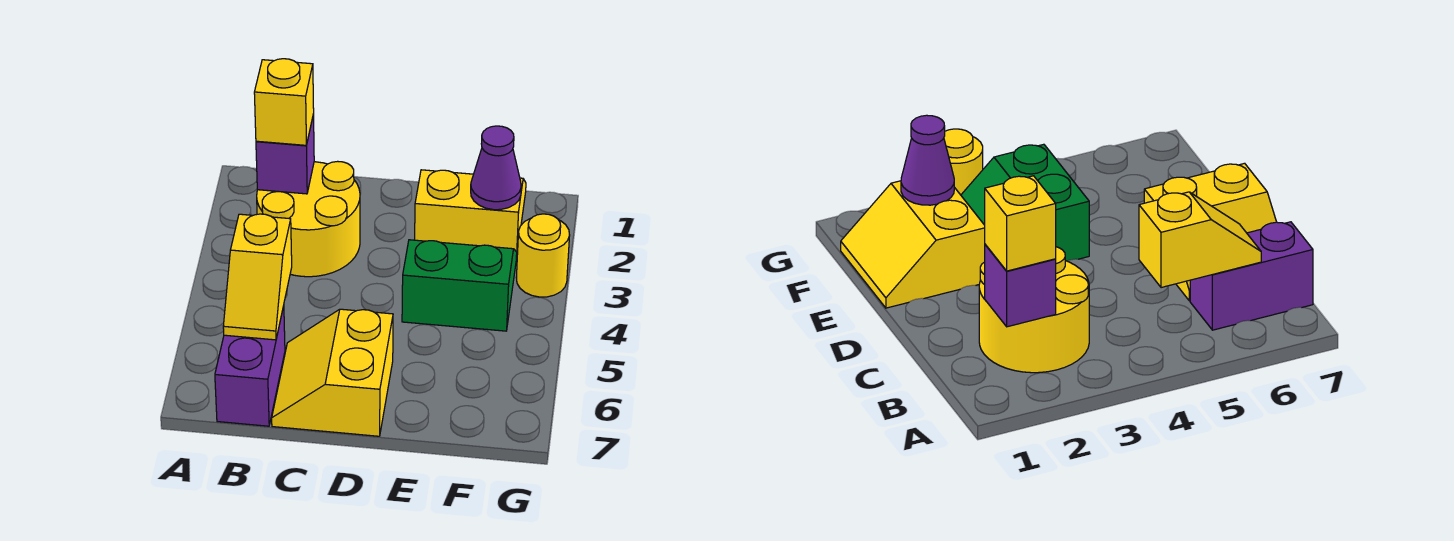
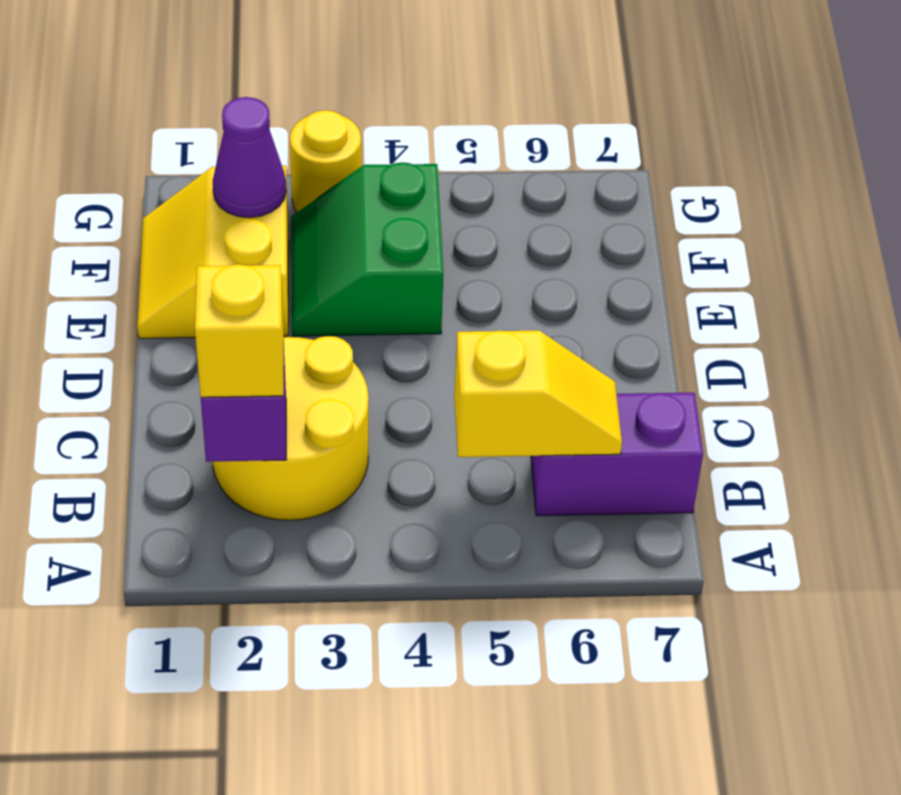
yellow 2x2 slope [272,309,393,436] -> none

